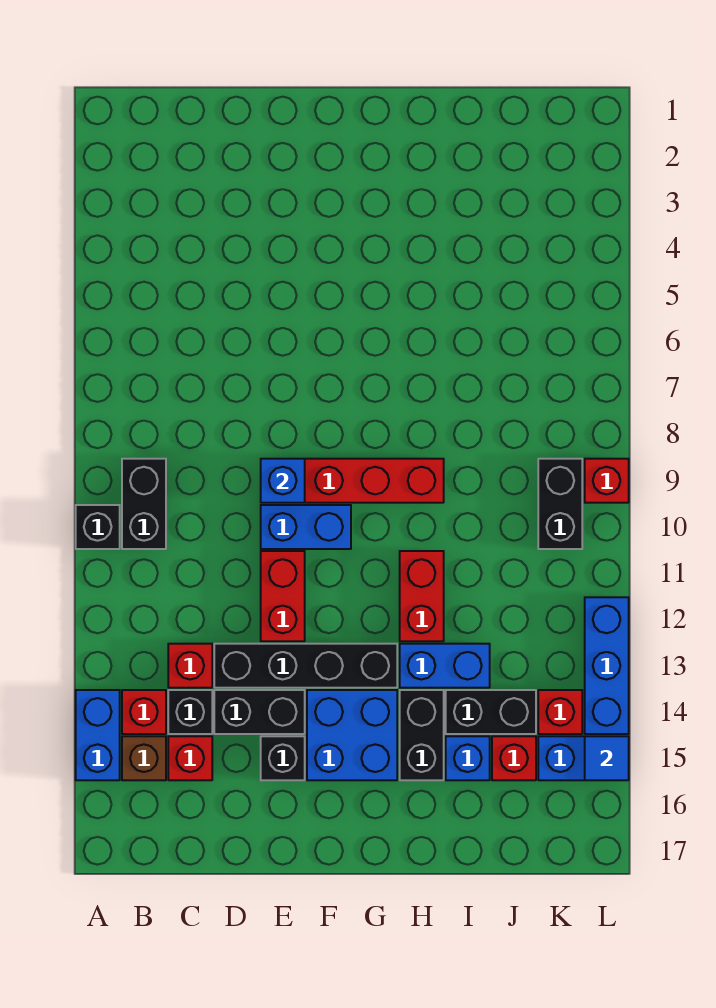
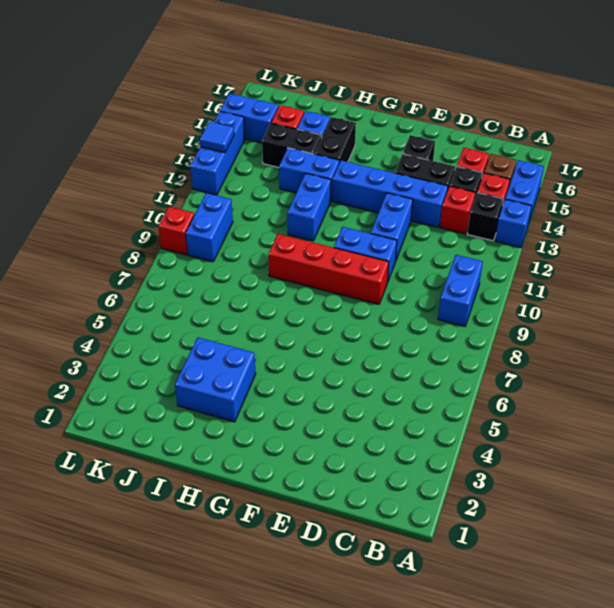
black 1x1 brick [76,505,120,549] -> black 1x1 brick moved to [467,193,504,241]
black 1x2 brick [122,459,166,549] -> blue 1x2 brick [438,255,483,326]
black 1x4 brick [214,644,397,688] -> blue 1x4 brick [332,160,448,227]
blue 1x1 brick [261,459,305,503] -> blue 1x1 brick moved to [495,199,532,247]
red 1x2 brick [261,551,305,641] -> blue 1x2 brick [371,193,413,260]
blue 2x2 brick [307,690,397,780] -> blue 2x2 brick moved to [175,337,256,422]
red 1x2 brick [400,551,444,641] -> blue 1x2 brick [288,173,331,241]
black 1x2 brick [538,459,582,549] -> blue 1x2 brick [186,193,233,262]
red 1x1 brick [538,690,582,734] -> none
blue 1x1 tile [585,736,629,780] -> blue 1x1 tile moved to [200,121,234,153]

